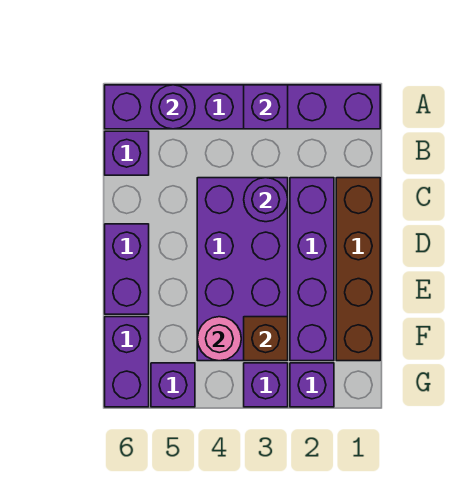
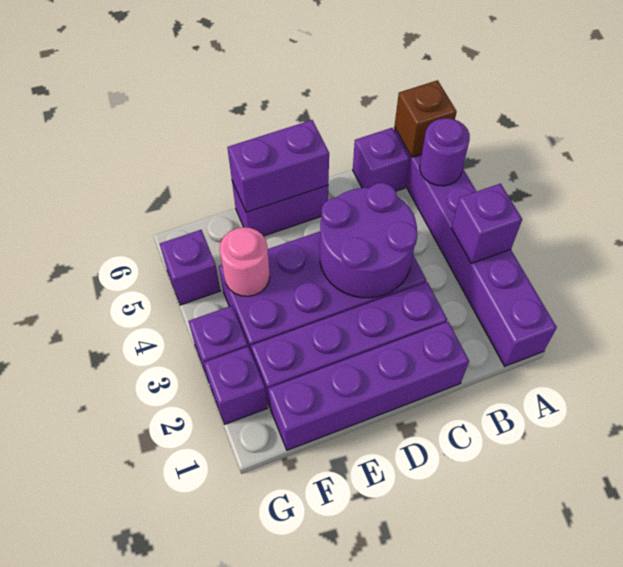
brown 1x4 brick [336,178,380,361] -> purple 1x4 brick [268,322,469,450]
purple 1x1 round brick [244,178,288,222] -> purple 2x2 round brick [320,183,418,298]
brown 1x1 brick [244,317,288,361] -> brown 1x1 brick moved to [394,80,457,157]
purple 1x2 brick [105,317,149,407] -> purple 1x2 brick moved to [227,120,329,212]

